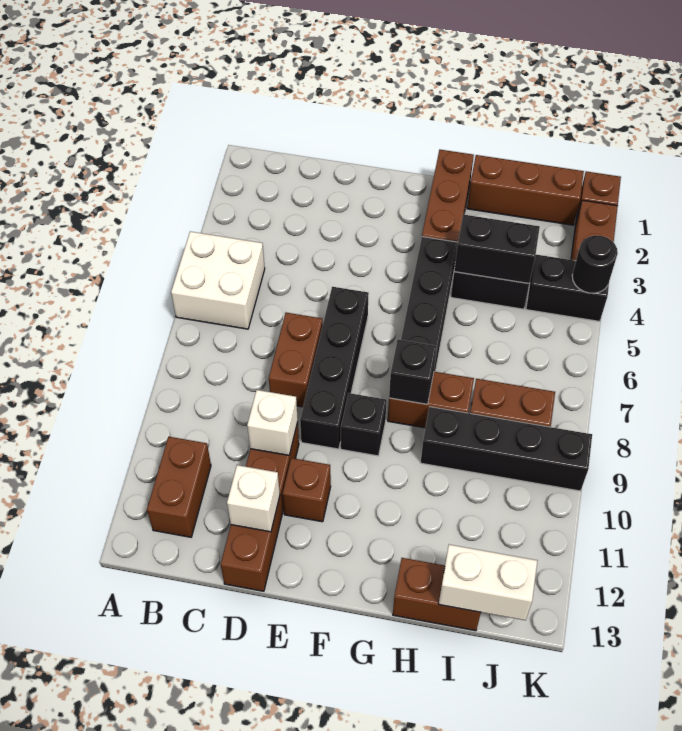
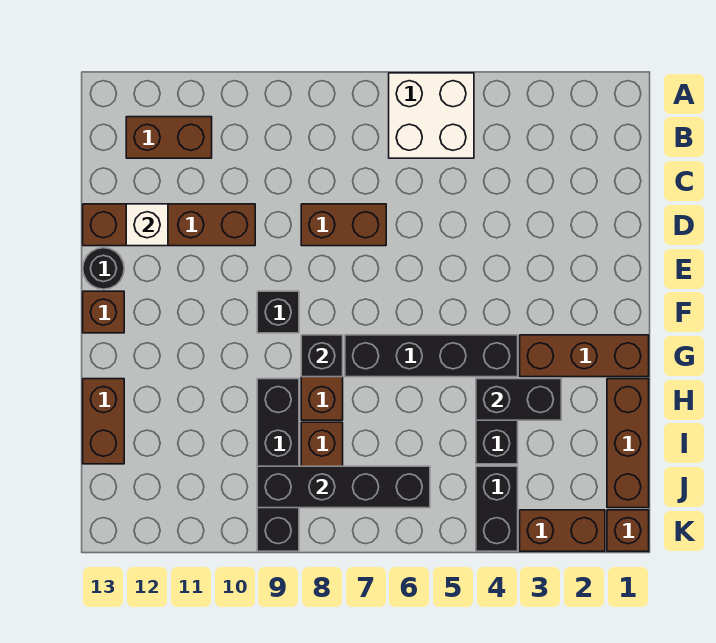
white 1x1 brick [247,390,298,455] -> none
black 1x4 brick [300,287,369,449] -> black 1x4 brick moved to [257,466,430,508]
brown 1x1 brick [282,458,331,522] -> brown 1x1 brick moved to [83,291,124,333]
black 1x2 brick [454,214,540,284] -> black 1x2 brick turned to [476,379,561,420]
white 1x2 brick [439,545,537,620] -> none
black 1x1 round brick [572,235,618,293] -> black 1x1 round brick moved to [83,248,124,289]

